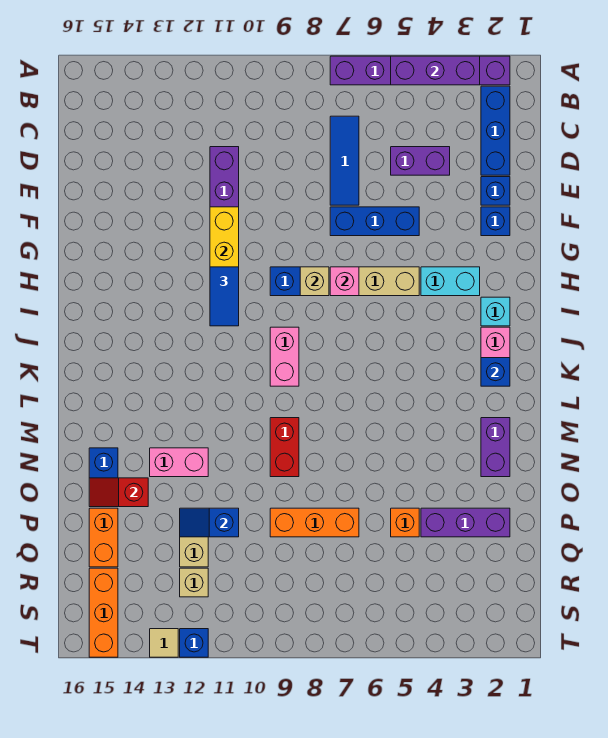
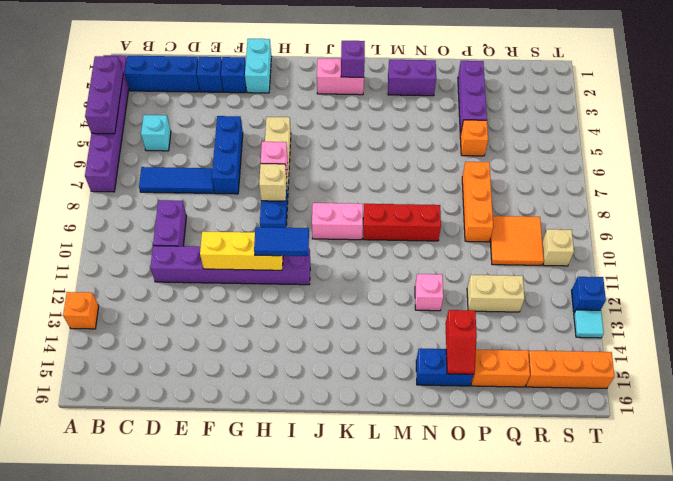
none -> orange 1x1 brick [63,292,99,329]
purple 1x2 brick [391,147,450,175] -> purple 1x2 brick moved to [153,200,186,246]
cyan 1x2 brick [421,267,480,296] -> cyan 1x2 brick moved to [245,39,271,93]
cyan 1x1 brick [481,297,510,326] -> cyan 1x1 brick moved to [141,115,171,151]
blue 1x1 brick [481,358,510,386] -> purple 1x1 brick [341,41,365,77]
red 1x2 brick [270,418,299,477] -> red 1x3 brick [363,204,441,241]
pink 1x2 brick [150,448,208,477] -> pink 1x1 brick [415,274,443,311]
blue 1x2 slope [180,508,239,537] -> none
none -> orange 2x2 tile [490,216,544,265]
tan 1x1 brick [180,568,208,597] -> tan 1x1 brick moved to [542,229,574,266]
tan 1x1 tile [150,629,178,657] -> cyan 1x1 tile [574,310,604,338]

